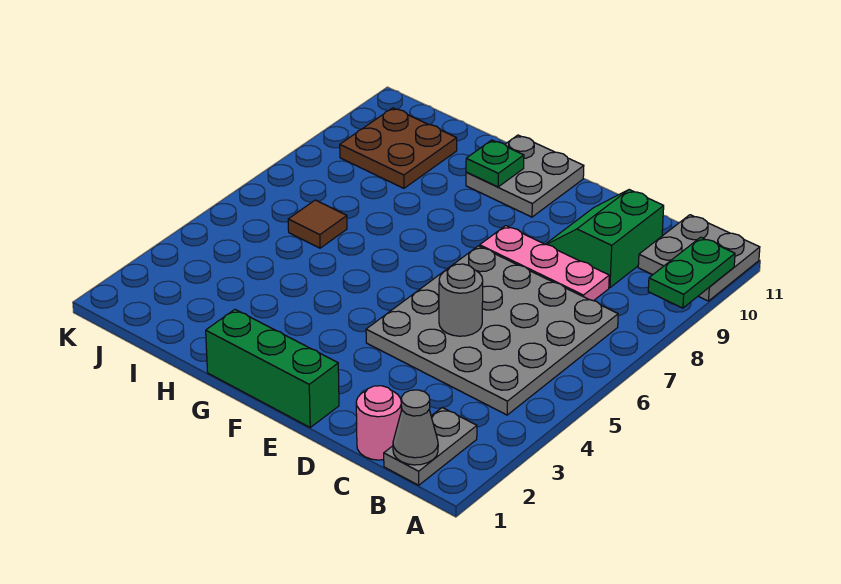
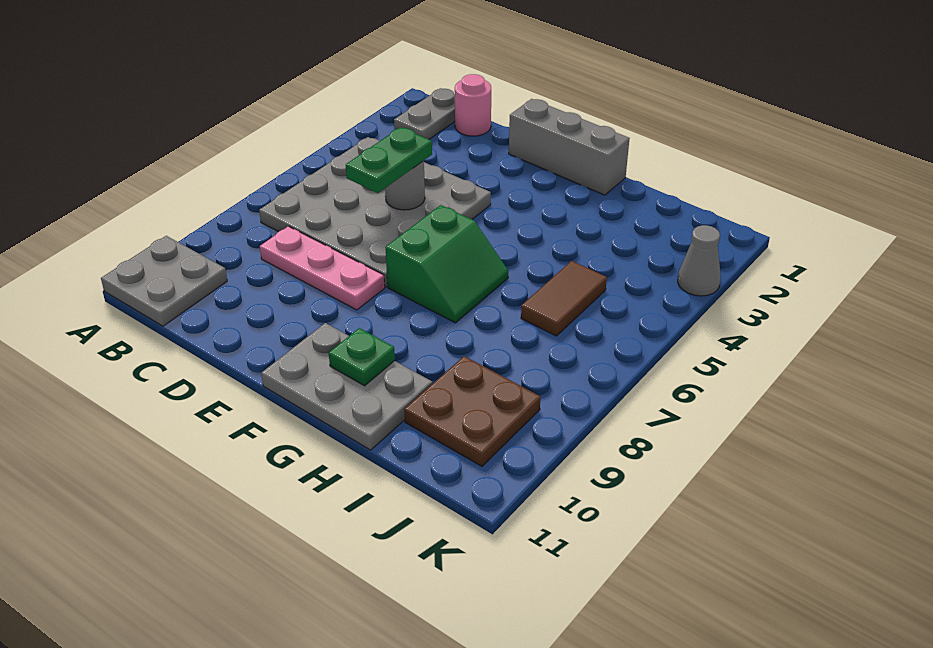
green 1x2 plate [648,237,735,308] -> green 1x2 plate moved to [346,127,432,193]
grey 1x1 cone [393,390,438,465] -> grey 1x1 cone moved to [678,225,721,296]
green 2x2 slope [546,190,664,288] -> green 2x2 slope moved to [386,205,508,323]
green 1x3 brick [206,310,339,427] -> grey 1x3 brick [509,99,630,195]
grey 2x2 plate [466,135,584,217] -> grey 2x3 plate [261,323,432,450]
brown 1x1 tile [288,200,347,248] -> brown 1x2 tile [521,261,607,336]

